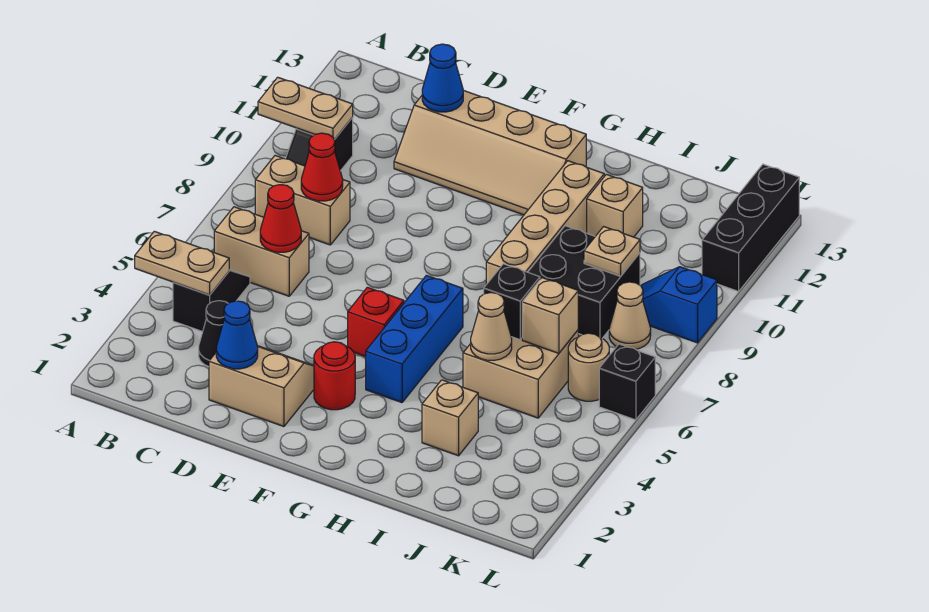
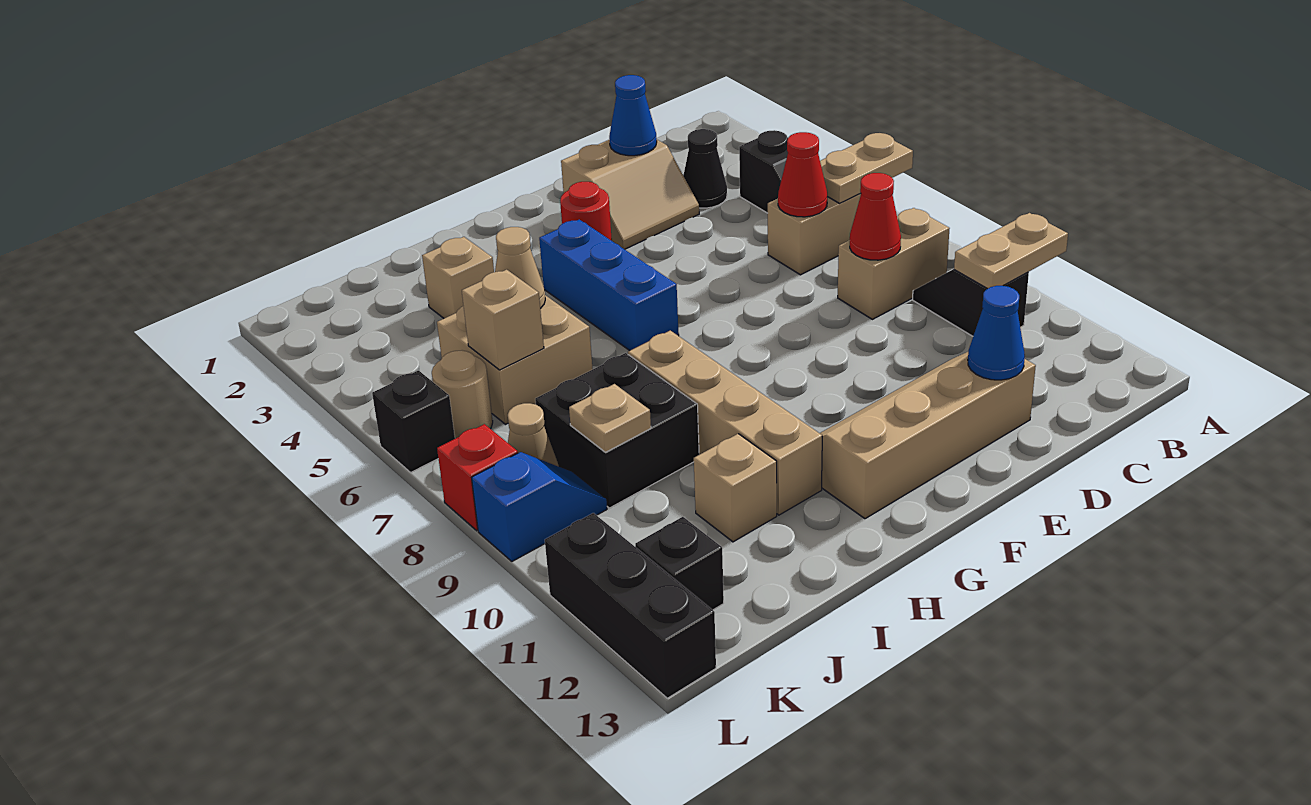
tan 1x2 plate [135,231,229,295] -> tan 1x2 plate moved to [820,133,913,203]
red 1x1 brick [348,287,404,357] -> red 1x1 brick moved to [437,424,518,531]
black 1x1 brick [484,264,540,340] -> black 1x1 brick moved to [635,517,724,610]

